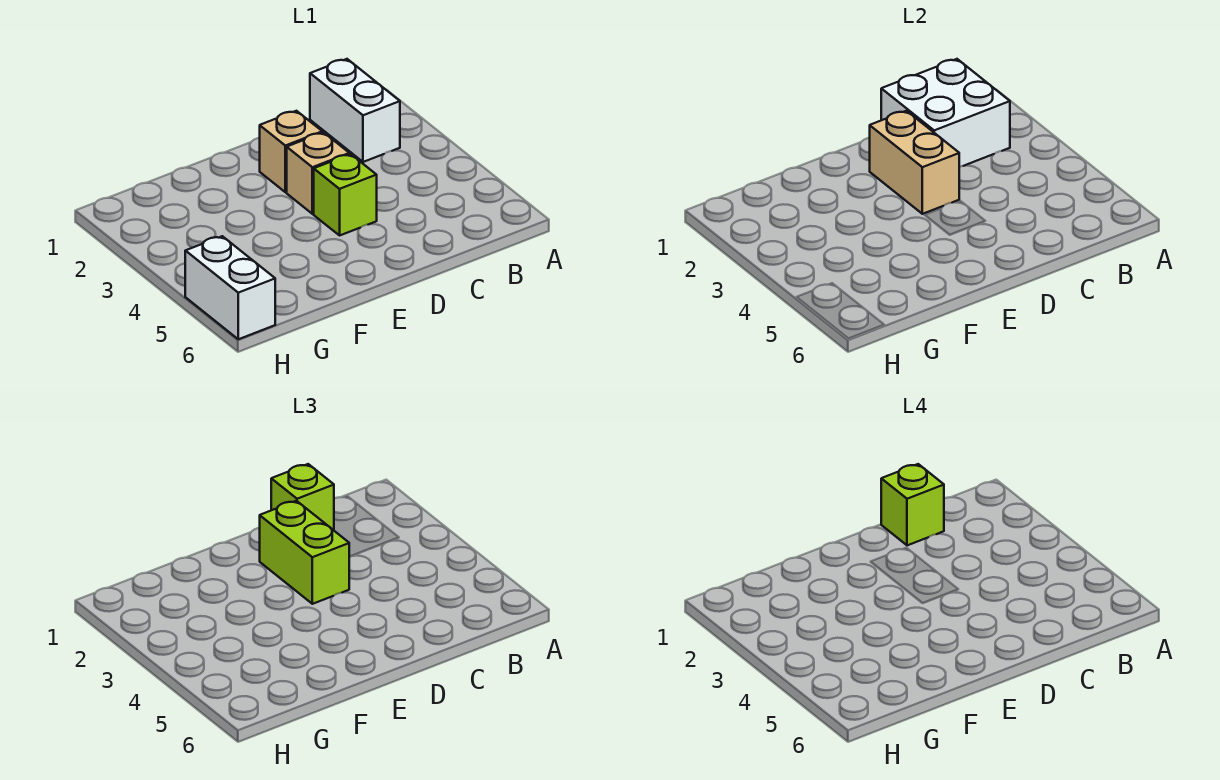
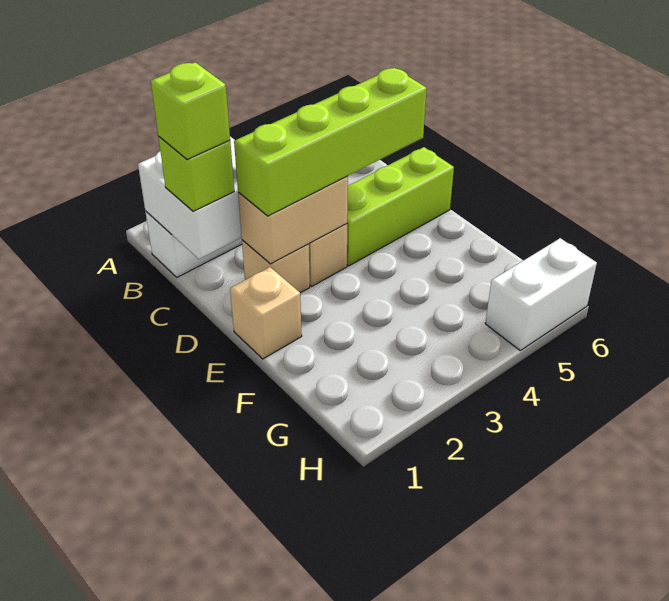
lime 1x2 brick [260,501,349,604] -> lime 1x4 brick [234,68,427,216]
lime 1x1 brick [314,154,377,235] -> lime 1x3 brick [347,147,454,266]
none -> tan 1x1 brick [230,267,302,359]

